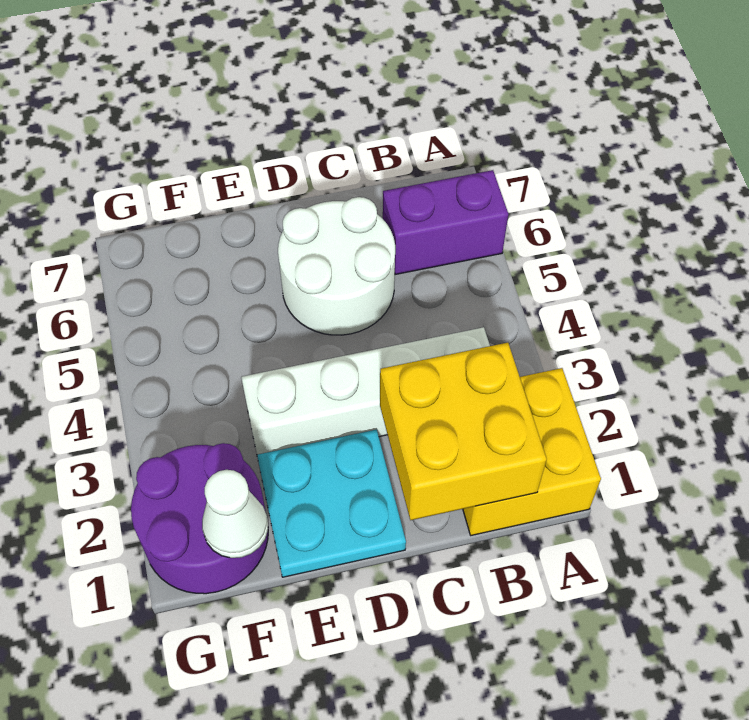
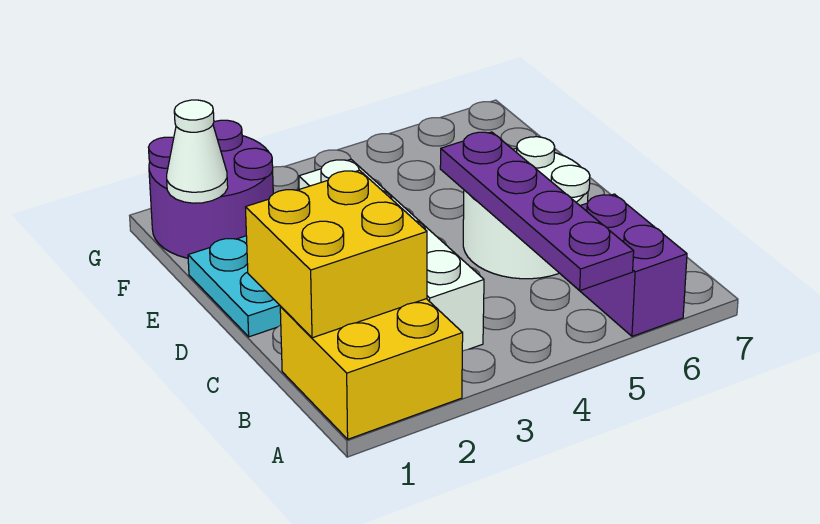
none -> purple 1x4 plate [440,132,634,291]

